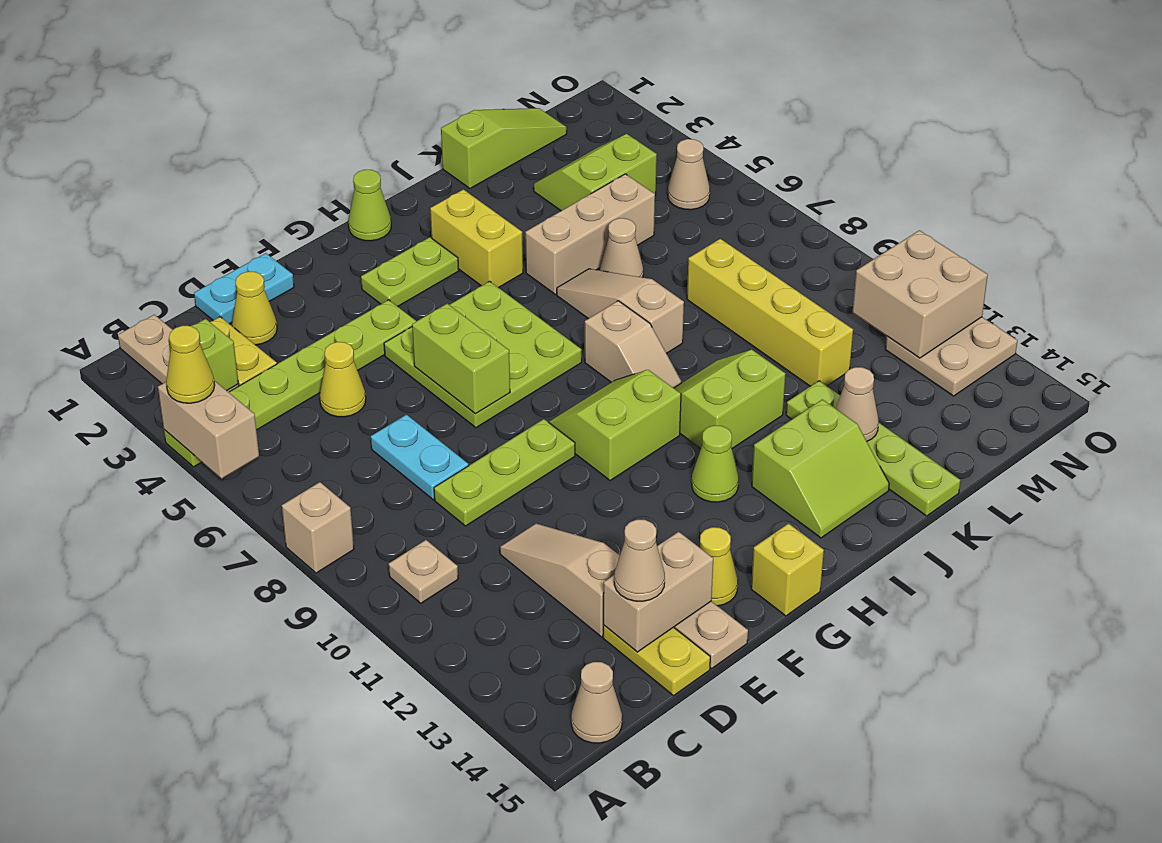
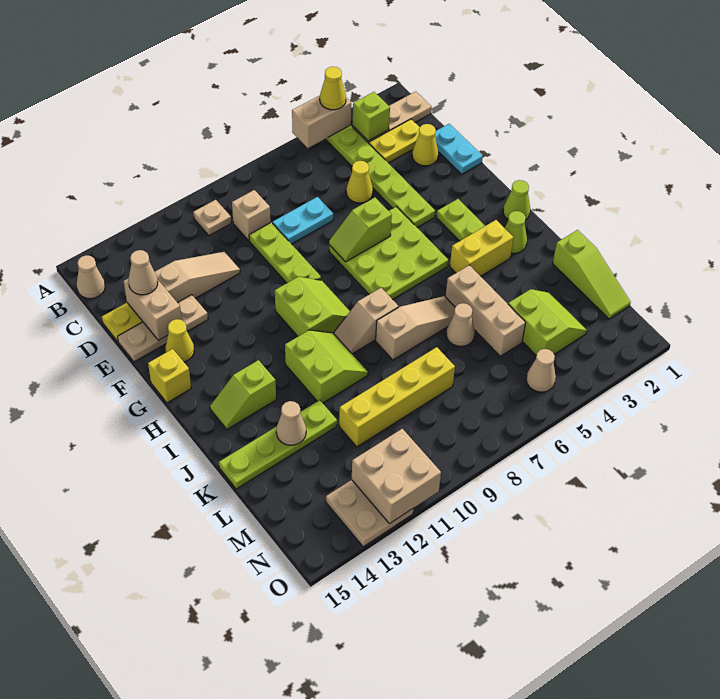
tan 1x1 brick [282,482,354,573] -> tan 1x1 brick moved to [232,190,271,240]
lime 1x2 brick [412,304,510,414] -> lime 1x2 slope [329,197,392,262]
lime 1x1 cone [692,426,739,502] -> lime 1x1 cone moved to [505,211,527,253]
lime 2x2 slope [752,399,889,538] -> lime 1x2 slope [210,360,276,429]

